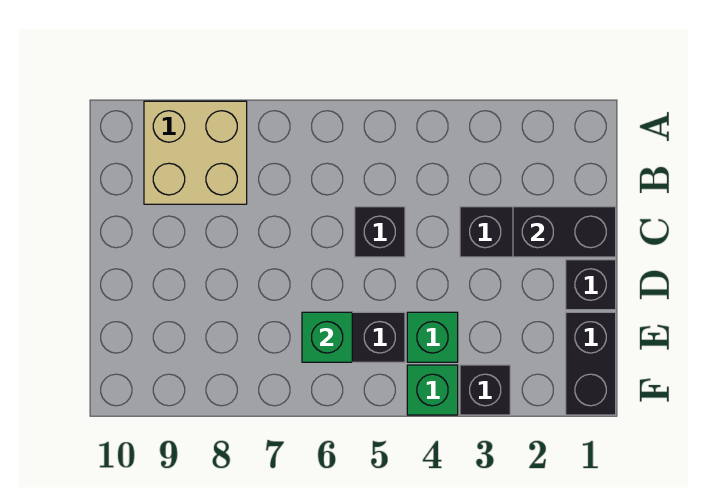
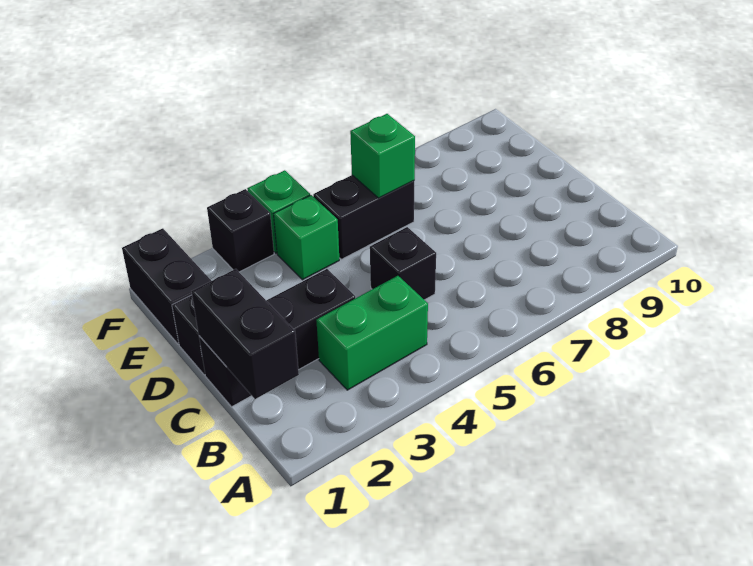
tan 2x2 brick [144,101,247,204] -> none
none -> green 1x2 brick [316,276,428,390]
black 1x2 brick [513,207,616,257] -> black 1x2 brick turned to [192,269,299,399]

